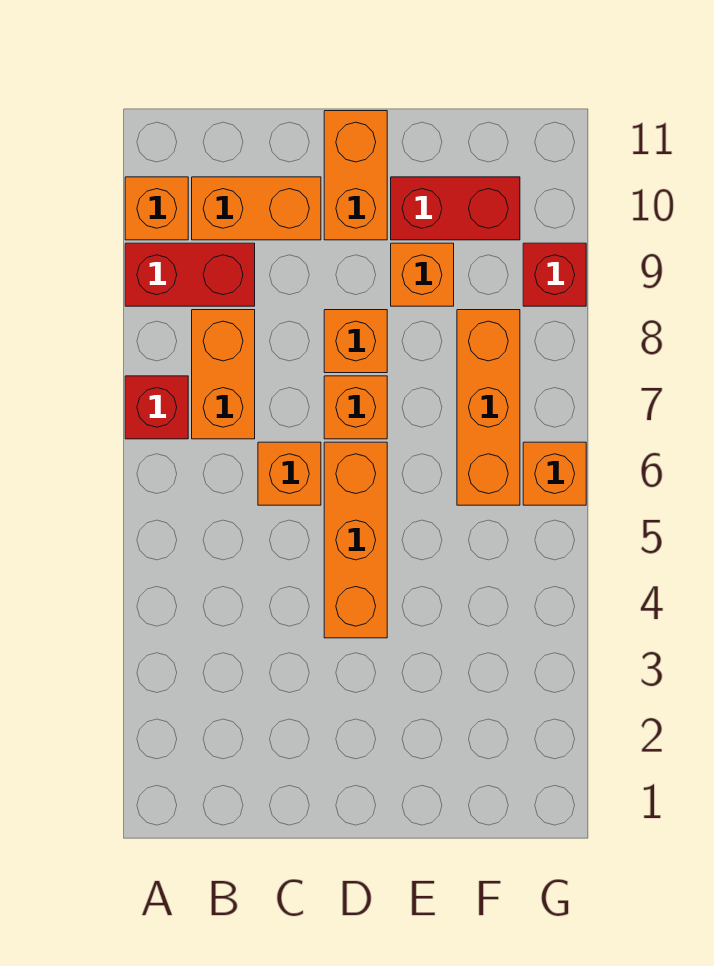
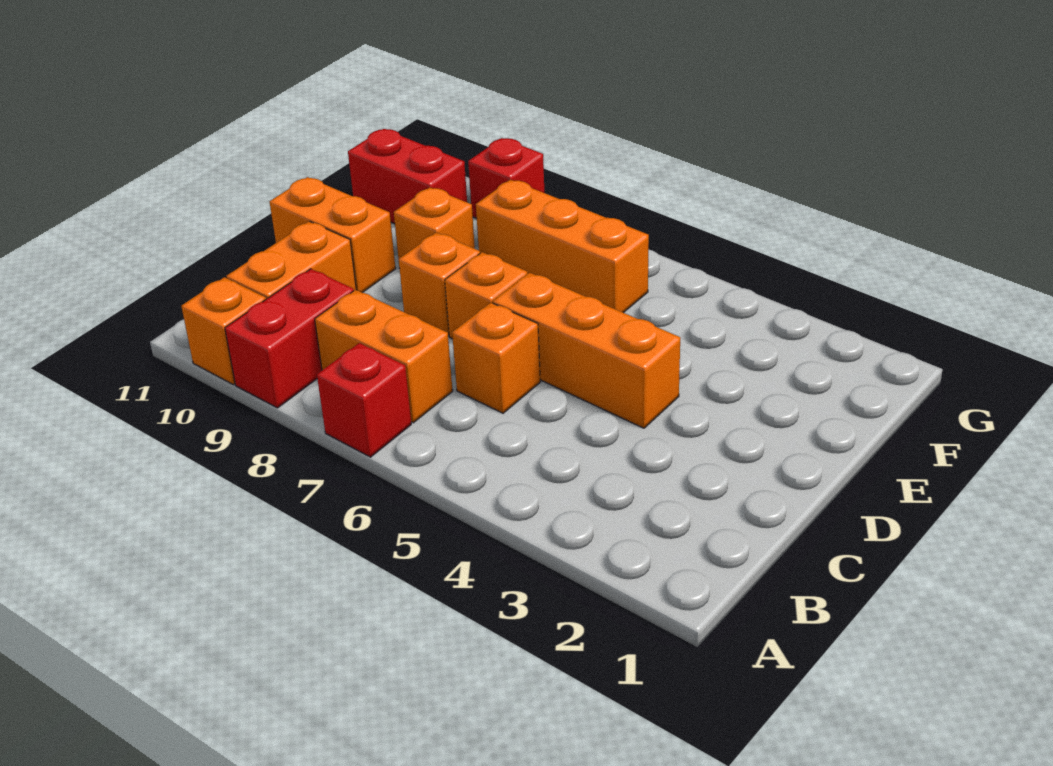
red 1x2 brick [391,177,520,240] -> red 1x2 brick turned to [348,129,467,224]
orange 1x1 brick [523,442,586,505] -> none

